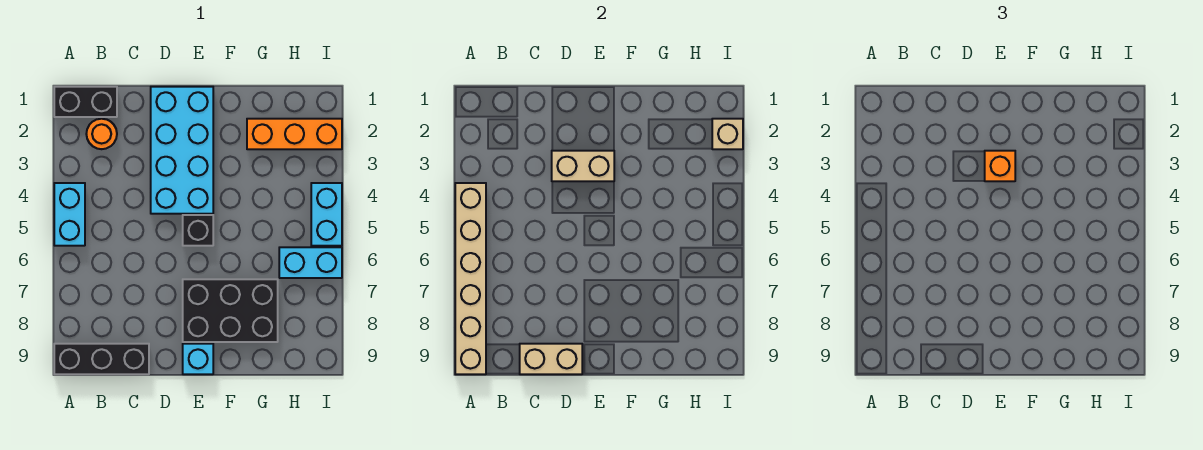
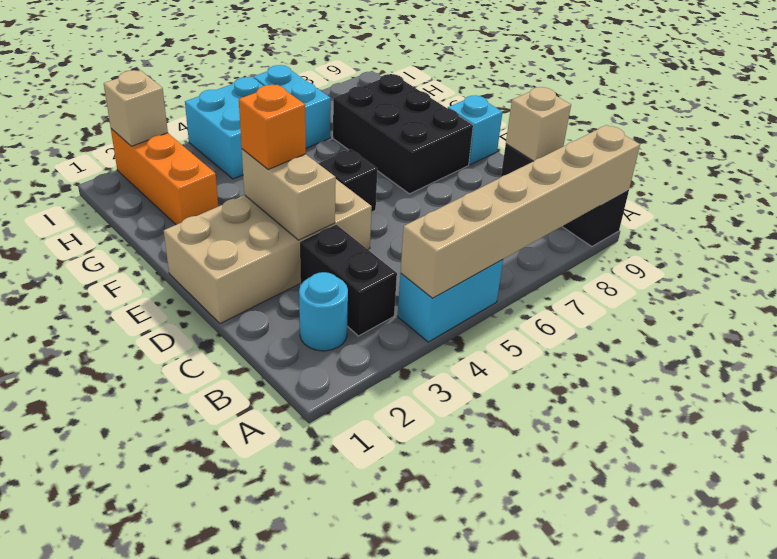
black 1x2 brick [54,87,117,117] -> black 1x2 brick moved to [300,225,397,336]
orange 1x1 round brick [86,119,117,149] -> cyan 1x1 round brick [299,272,348,351]
tan 1x2 brick [520,344,582,374] -> tan 1x1 brick [506,87,571,161]
cyan 2x4 brick [151,87,213,214] -> tan 2x4 brick [164,179,372,324]
cyan 1x2 brick [311,183,342,246] -> cyan 2x2 brick [185,77,263,179]

